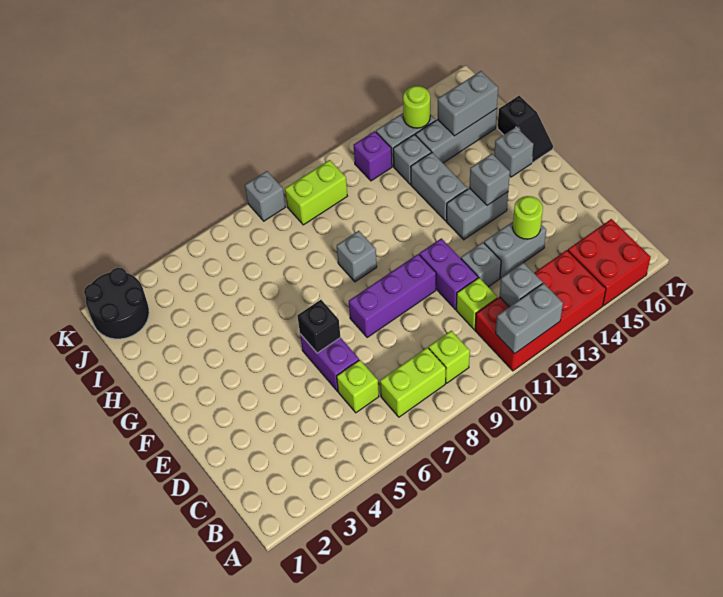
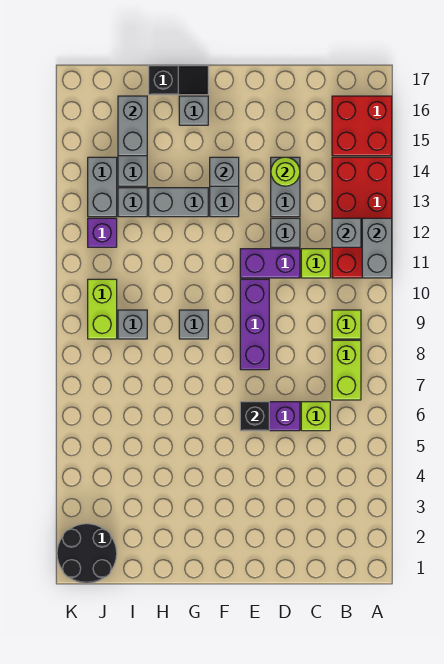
lime 1x1 round brick [403,86,430,128] -> none
grey 1x1 brick [245,171,285,221] -> grey 1x1 brick moved to [118,310,147,339]

